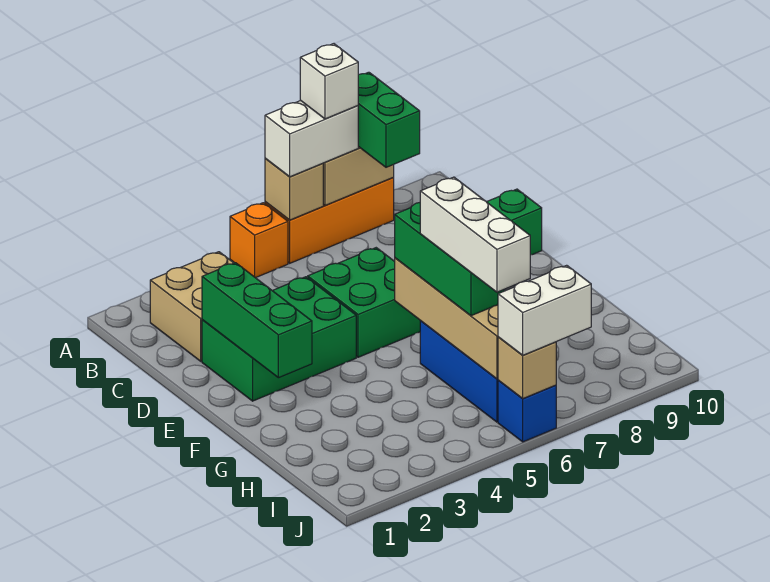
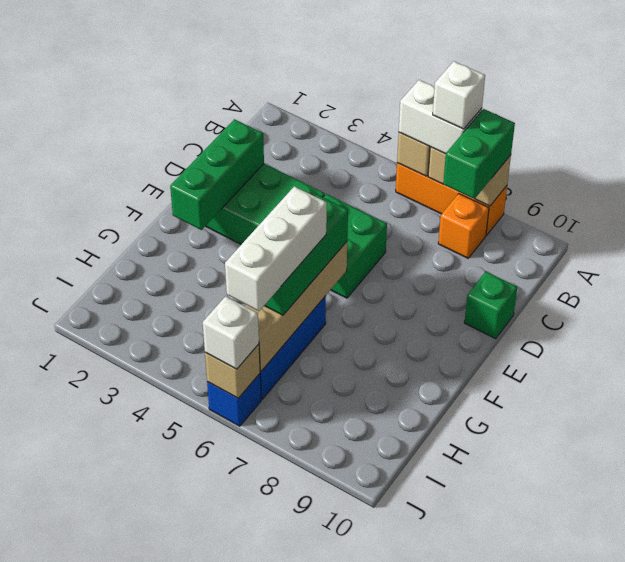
orange 1x1 brick [230,203,288,278] -> orange 1x1 brick moved to [438,194,489,258]
tan 2x2 brick [150,252,233,361] -> none
white 1x2 brick [498,265,591,355] -> white 1x1 brick [203,296,259,369]

